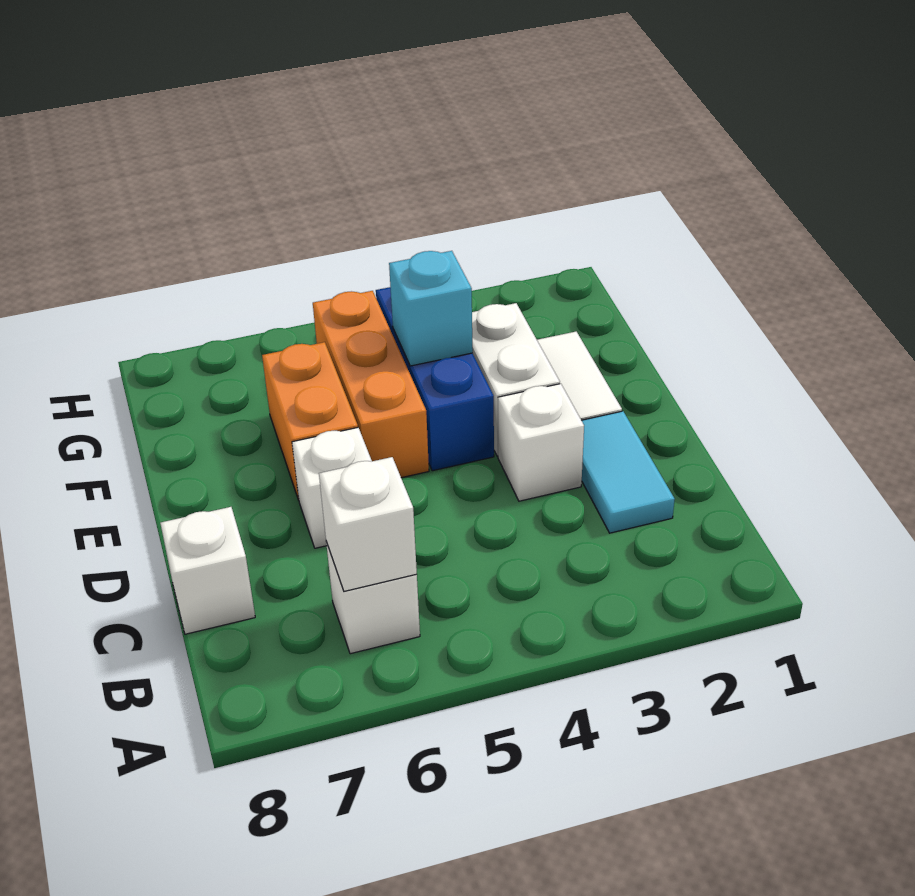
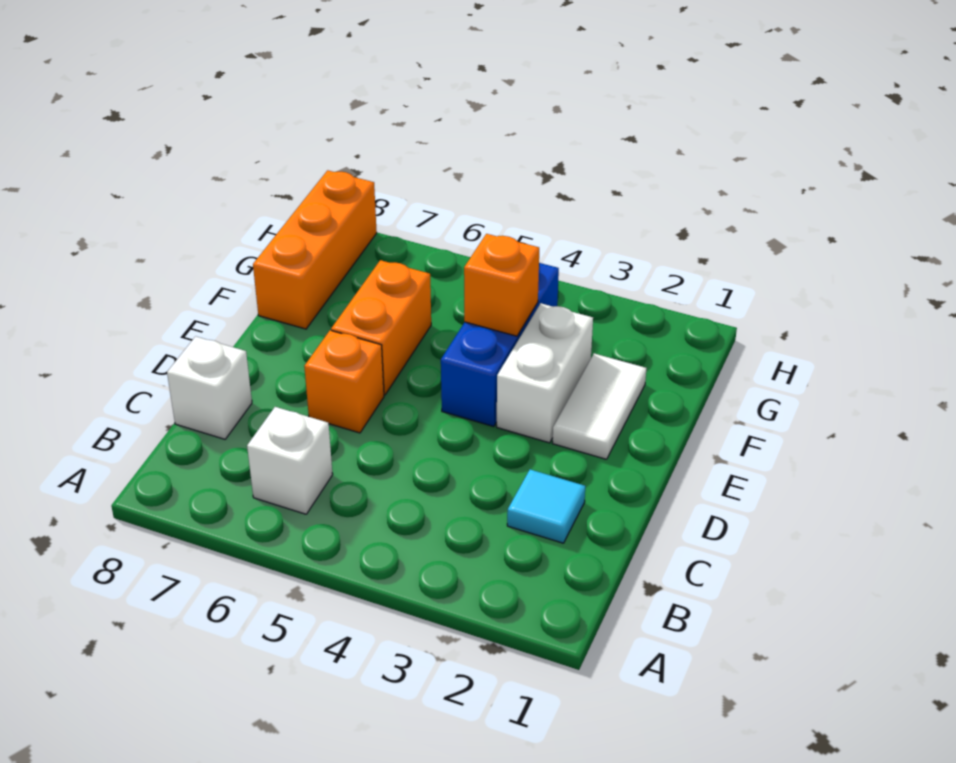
white 1x1 brick [319,457,417,591] -> none
cyan 1x2 tile [582,411,675,533] -> cyan 1x1 tile [507,469,585,543]
white 1x1 brick [498,384,584,501] -> none
white 1x1 brick [292,428,372,548] -> orange 1x1 brick [304,330,384,433]
orange 1x3 brick [313,291,429,478] -> orange 1x3 brick moved to [253,170,377,329]
cyan 1x1 brick [389,251,473,366] -> orange 1x1 brick [464,234,539,336]

